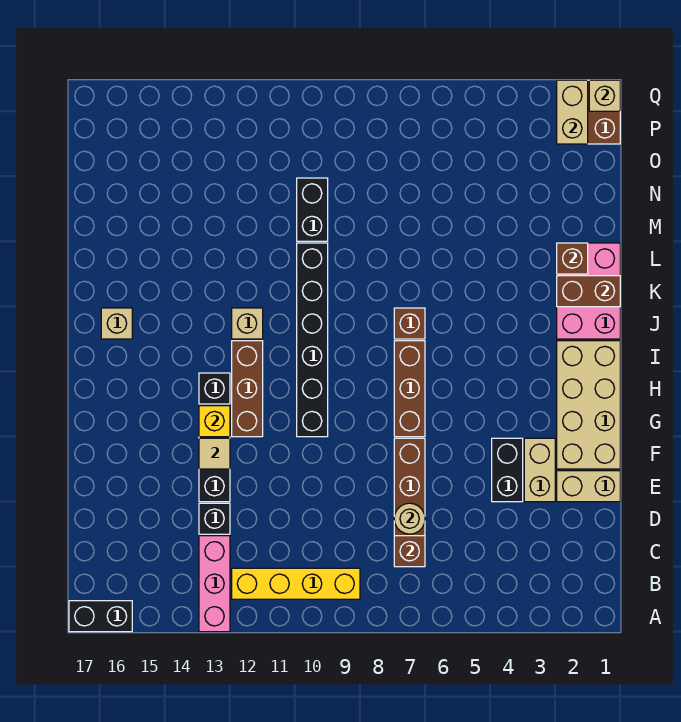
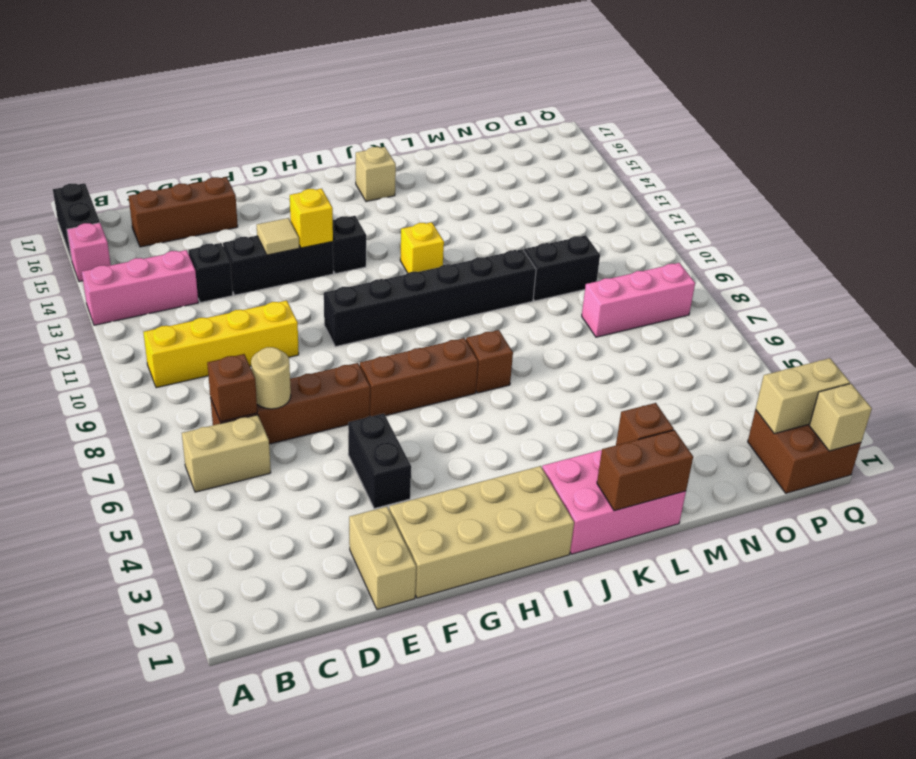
none -> pink 1x1 brick [67,223,111,282]
yellow 1x4 brick [232,568,360,599] -> yellow 1x4 brick turned to [143,301,299,388]
tan 1x2 brick [524,438,555,502] -> tan 1x2 brick moved to [182,415,271,492]
black 1x2 brick [492,438,523,502] -> black 1x2 brick turned to [348,414,411,509]
brown 1x3 brick [232,341,263,437] -> brown 1x3 brick moved to [129,177,238,247]
tan 1x1 brick [232,308,263,339] -> yellow 1x1 brick [400,222,444,273]
brown 1x2 brick [557,276,620,307] -> brown 1x2 brick turned to [597,430,693,511]
none -> pink 1x3 brick [582,263,695,337]

